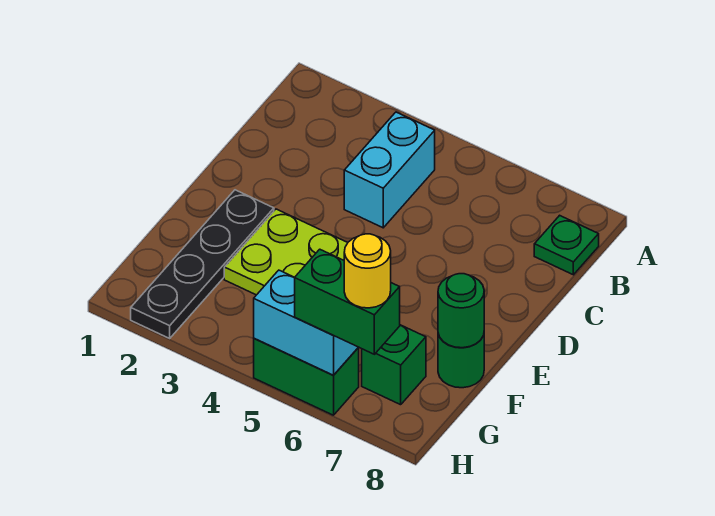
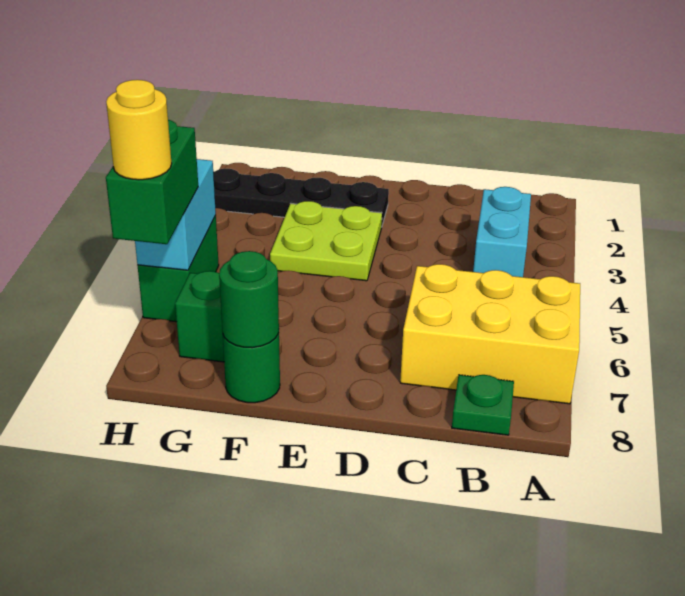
none -> yellow 2x3 brick [400,264,580,404]
cyan 1x2 brick [344,112,435,228] -> cyan 1x2 brick turned to [473,187,531,277]

